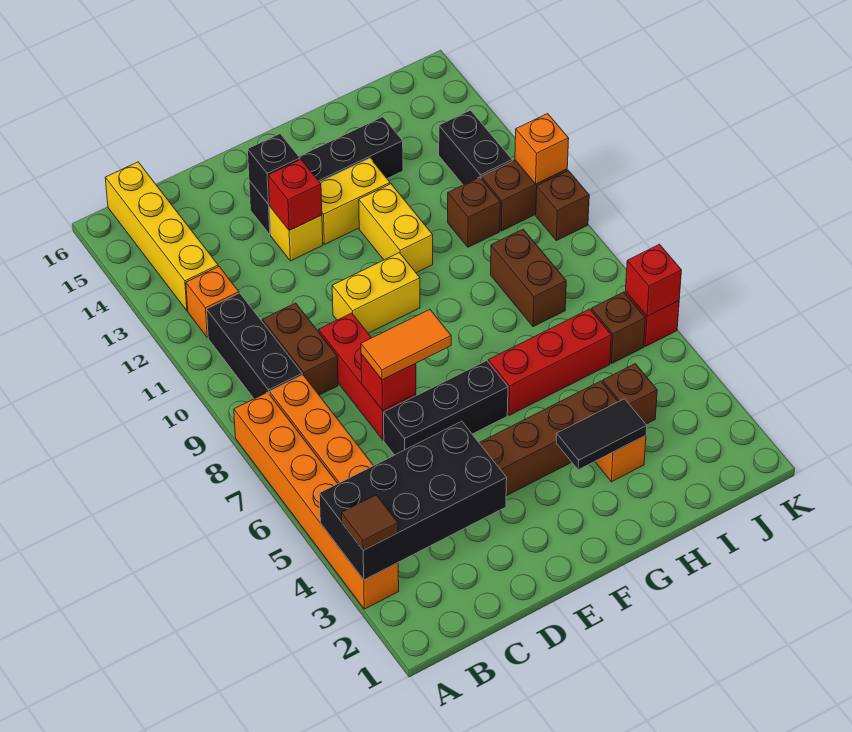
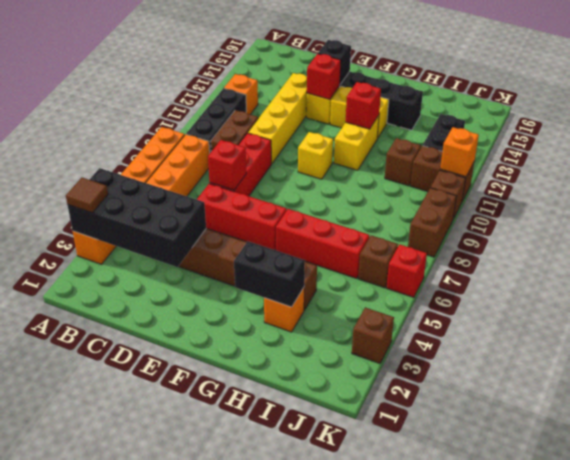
yellow 1x4 brick [105,162,218,311] -> yellow 1x4 brick moved to [248,73,307,164]
black 1x3 brick [384,361,508,455] -> red 1x3 brick [197,184,287,250]
orange 1x2 tile [361,310,451,380] -> none
yellow 1x2 brick [332,253,420,333] -> yellow 1x1 brick [298,132,333,179]
black 1x2 tile [556,399,647,470] -> black 1x2 brick [234,241,305,307]
brown 1x1 brick [603,364,657,424] -> brown 1x1 brick moved to [352,307,394,364]
brown 1x2 brick [490,229,566,327] -> brown 1x2 brick moved to [408,188,456,257]
red 1x1 brick [626,244,681,316] -> red 1x1 brick moved to [346,82,381,129]

